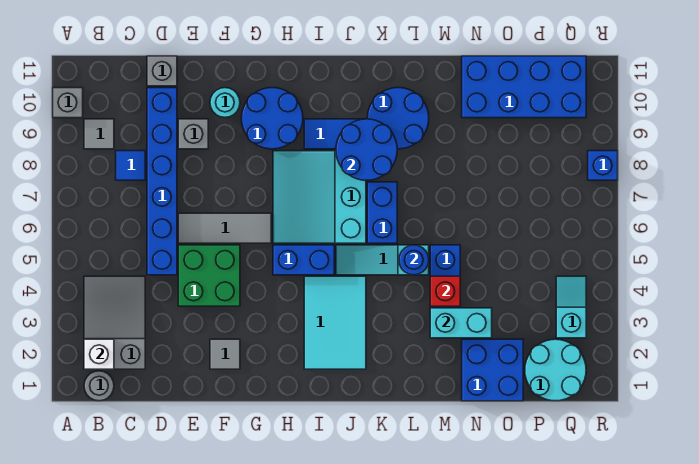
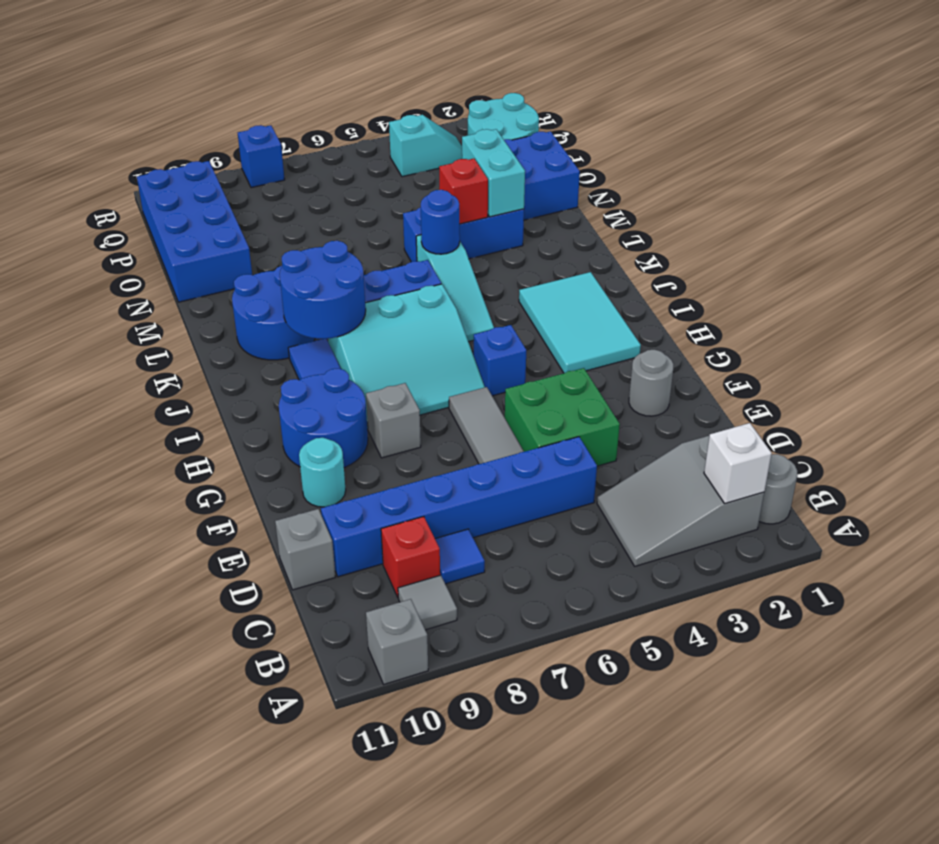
none -> red 1x1 brick [381,517,440,597]
grey 1x1 brick [178,119,208,149] -> grey 1x1 brick moved to [366,383,421,458]
grey 1x1 tile [210,339,240,369] -> grey 1x1 round brick [629,350,674,416]
blue 1x2 brick [273,245,334,275] -> blue 1x1 brick [474,325,526,396]
cyan 2x3 tile [304,276,366,369] -> cyan 2x3 tile turned to [519,272,641,373]
cyan 1x2 slope [556,276,586,338] -> cyan 1x2 slope turned to [389,115,462,177]

